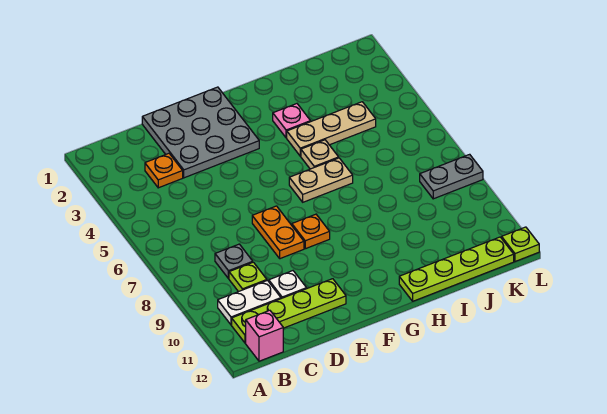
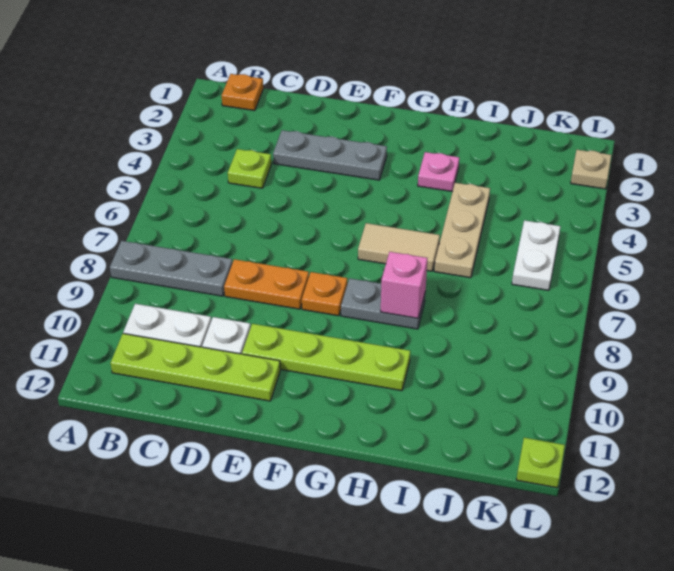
pink 1x1 brick [246,310,283,361] -> pink 1x1 brick moved to [381,252,427,318]
orange 1x1 plate [145,153,183,188] -> orange 1x1 plate moved to [222,74,263,111]
grey 1x1 plate [215,244,253,279] -> grey 1x3 plate [110,241,232,296]
lime 1x1 plate [229,262,267,292] -> lime 1x1 plate moved to [228,149,271,188]
grey 3x3 plate [142,87,259,178] -> grey 1x3 plate [273,130,387,180]
orange 1x2 plate [252,206,304,259] -> orange 1x2 plate turned to [224,259,309,309]
tan 1x2 plate [289,158,353,202] -> tan 1x2 tile [358,223,440,271]
tan 1x3 plate [287,102,376,156] -> tan 1x3 plate turned to [434,183,490,278]
tan 1x1 plate [301,140,339,169] -> tan 1x1 plate moved to [571,150,611,189]
lime 1x4 plate [399,237,514,301] -> lime 1x4 plate moved to [242,324,410,391]
none -> white 1x2 plate [512,220,560,290]
grey 1x2 plate [420,154,483,199] -> grey 1x2 plate moved to [341,278,426,329]

